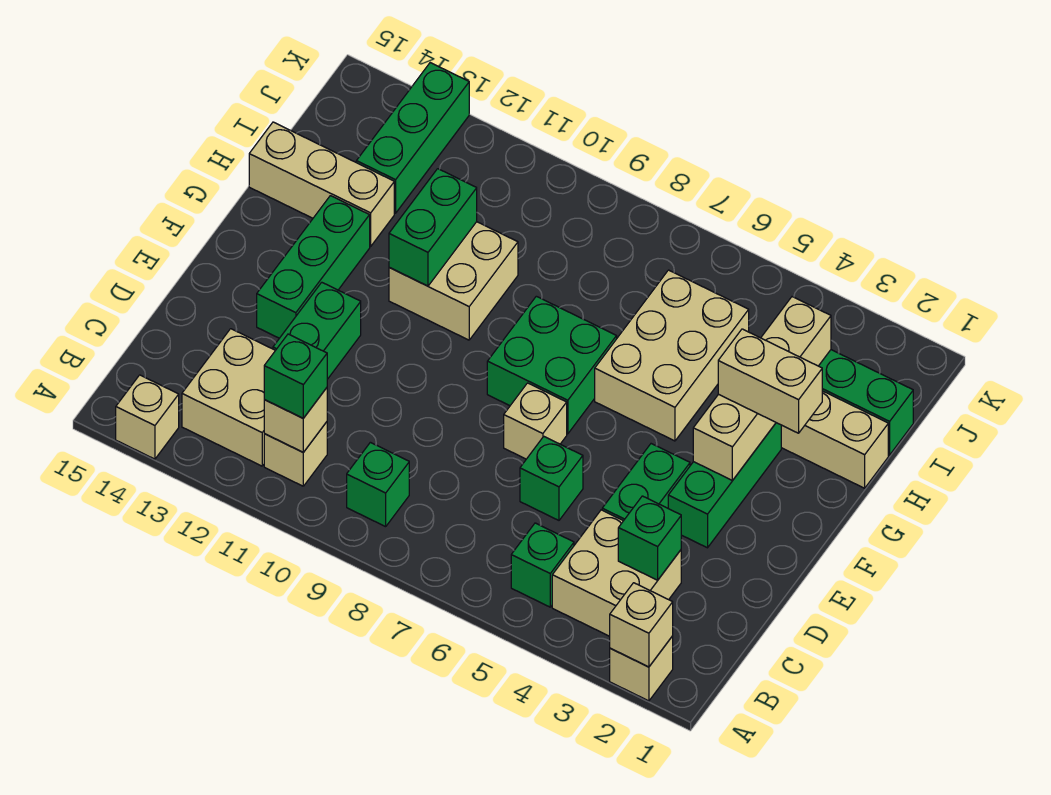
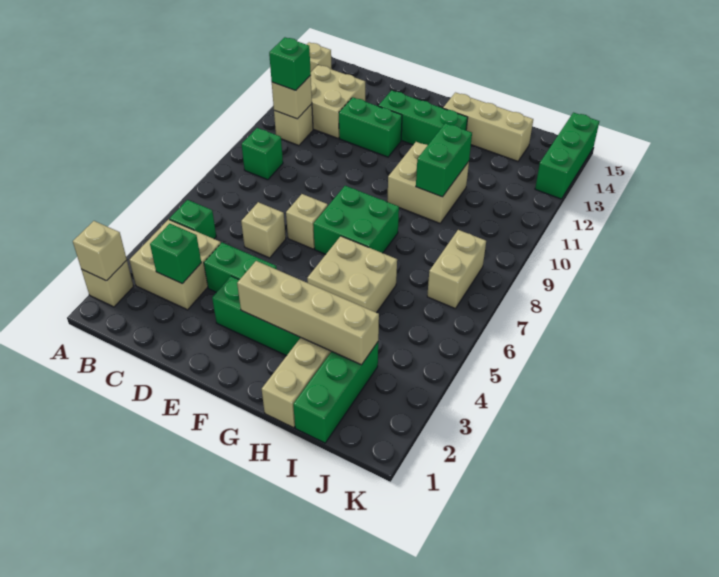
green 1x1 brick [520,437,583,520] -> tan 1x1 brick [241,202,286,258]
tan 1x2 brick [718,329,822,433] -> tan 1x2 brick moved to [427,230,486,309]
tan 2x3 brick [595,270,749,441] -> tan 2x2 brick [307,236,397,313]
green 1x2 brick [389,169,477,286] -> green 1x2 brick turned to [416,123,472,197]
tan 1x3 brick [249,122,394,246] -> tan 1x3 brick turned to [443,93,533,161]
green 1x3 brick [356,63,469,213] -> green 1x3 brick turned to [535,113,599,199]

